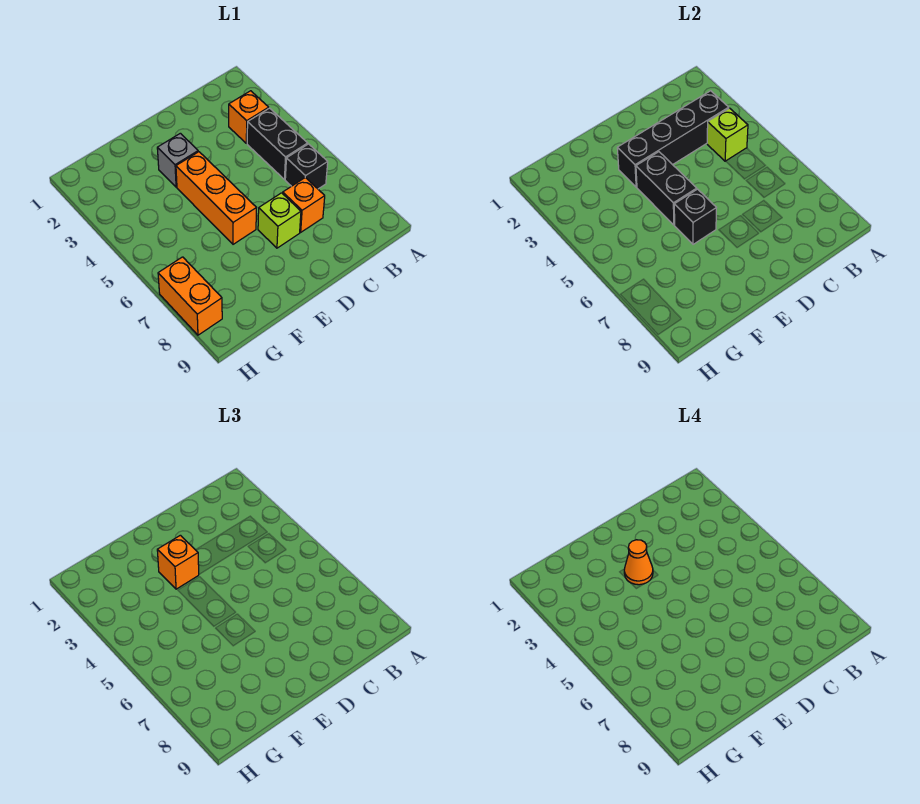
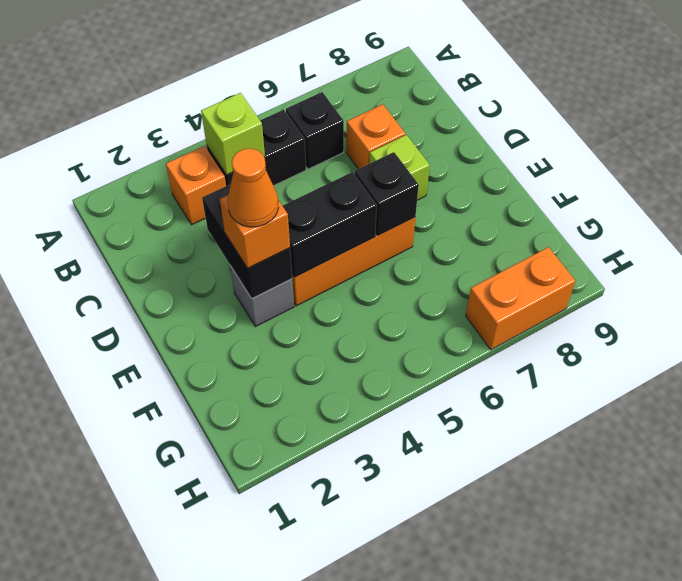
black 1x4 brick [617,91,729,187] -> black 1x2 brick [202,184,292,299]

